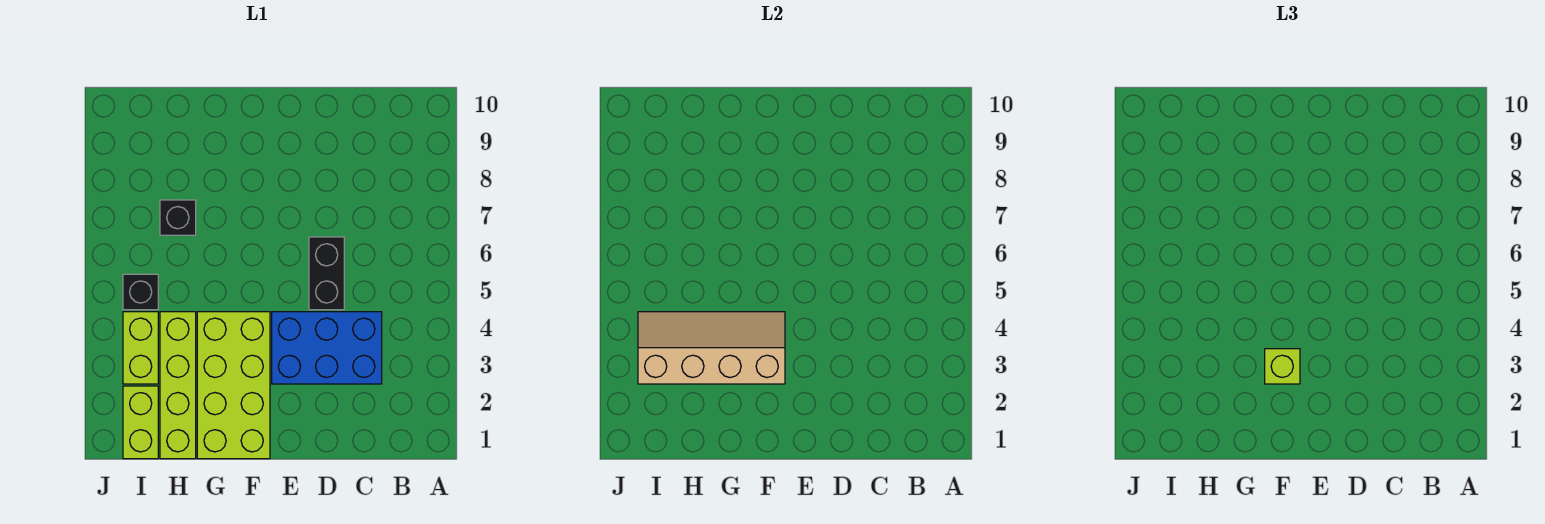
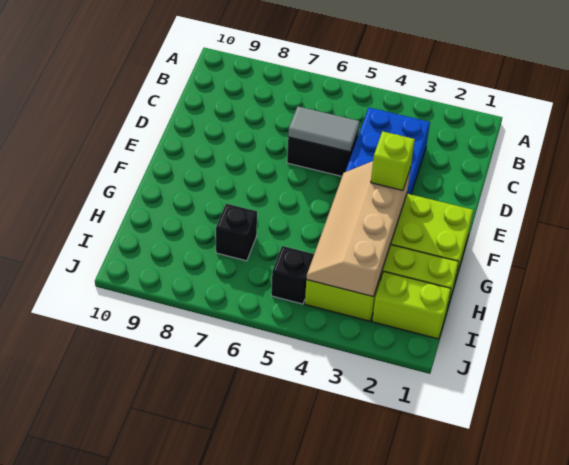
none -> grey 1x2 tile [288,107,359,152]

